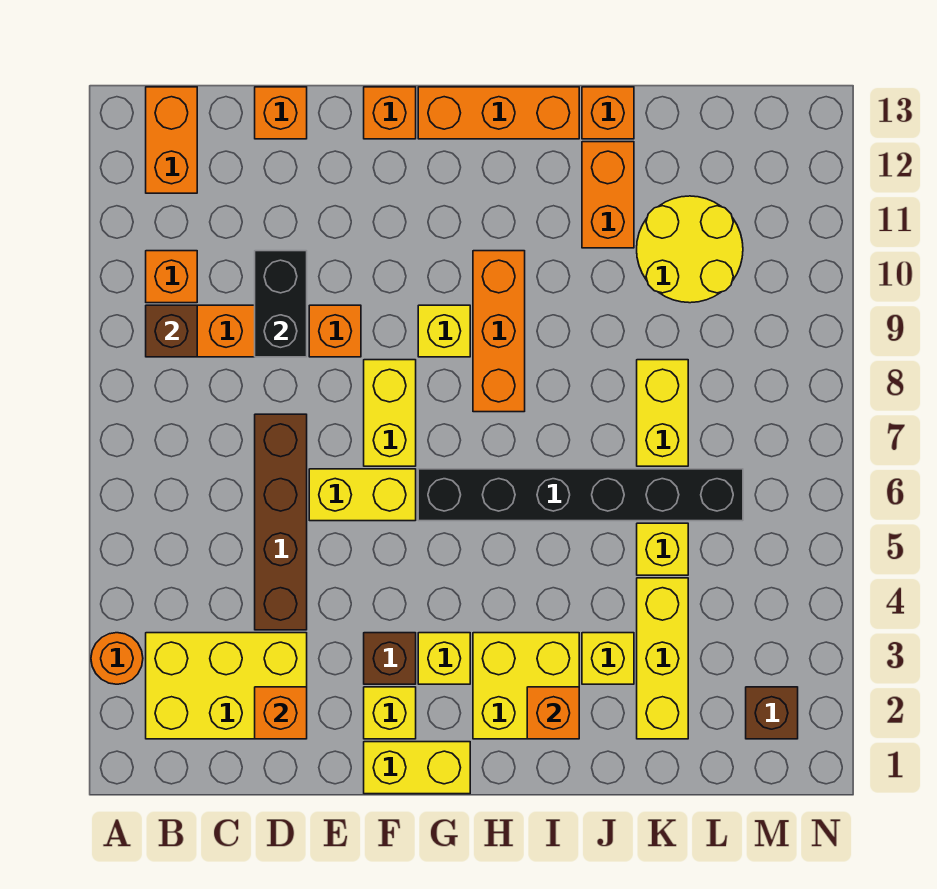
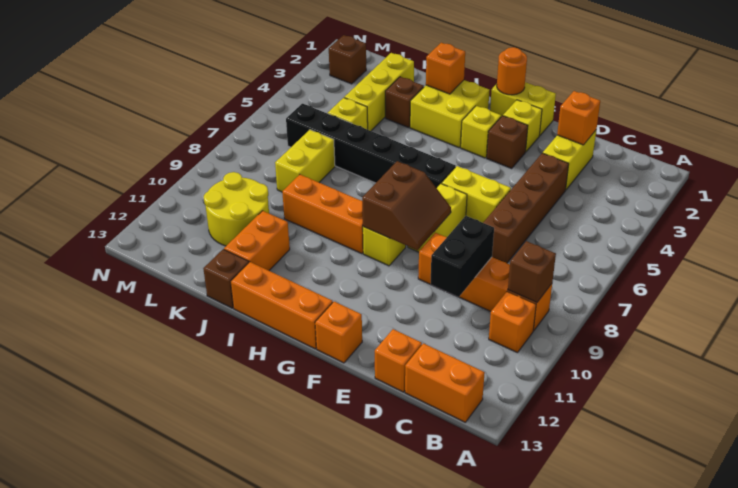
orange 1x1 round brick [91,633,143,684] -> orange 1x1 round brick moved to [497,47,527,95]
yellow 2x3 brick [146,633,307,739] -> yellow 1x2 brick [543,131,596,190]
orange 1x2 brick [146,87,197,193] -> orange 1x2 brick turned to [405,343,485,422]
none -> brown 2x2 slope [362,161,451,250]
orange 1x3 brick [473,251,525,412] -> orange 1x3 brick turned to [282,175,363,254]
yellow 1x1 brick [582,633,634,684] -> brown 1x1 brick [385,77,424,127]
orange 1x1 brick [582,87,634,139] -> brown 1x1 brick [203,249,249,308]

